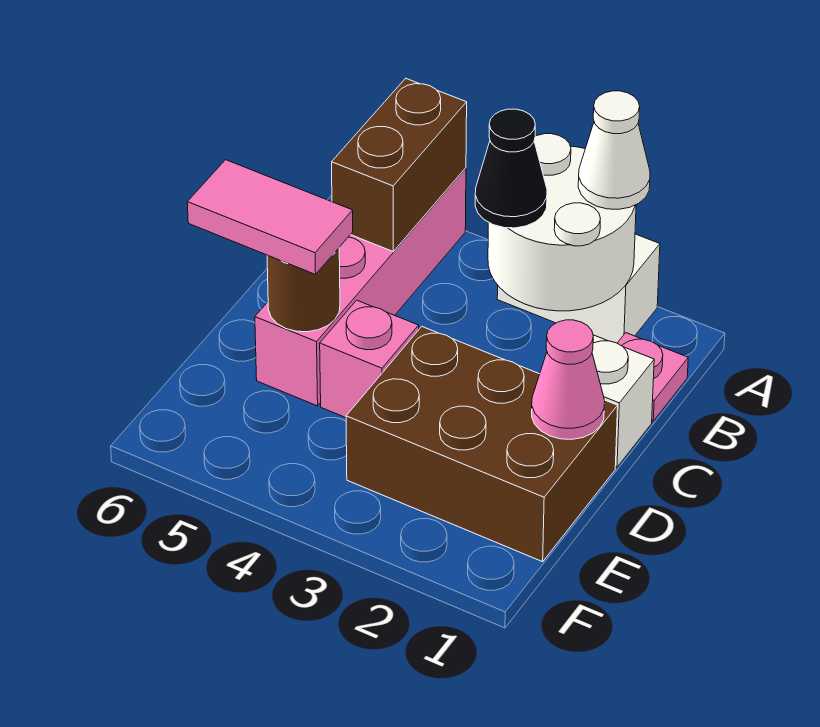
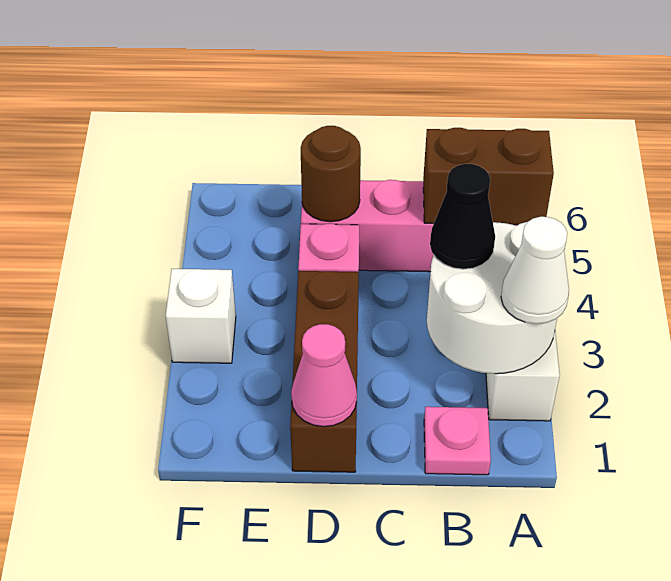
white 1x1 brick [592,335,654,467] -> white 1x1 brick moved to [166,269,236,363]
brown 2x3 brick [346,327,618,562] -> brown 1x3 brick [290,271,359,472]
pink 1x2 tile [187,160,353,274] -> none

